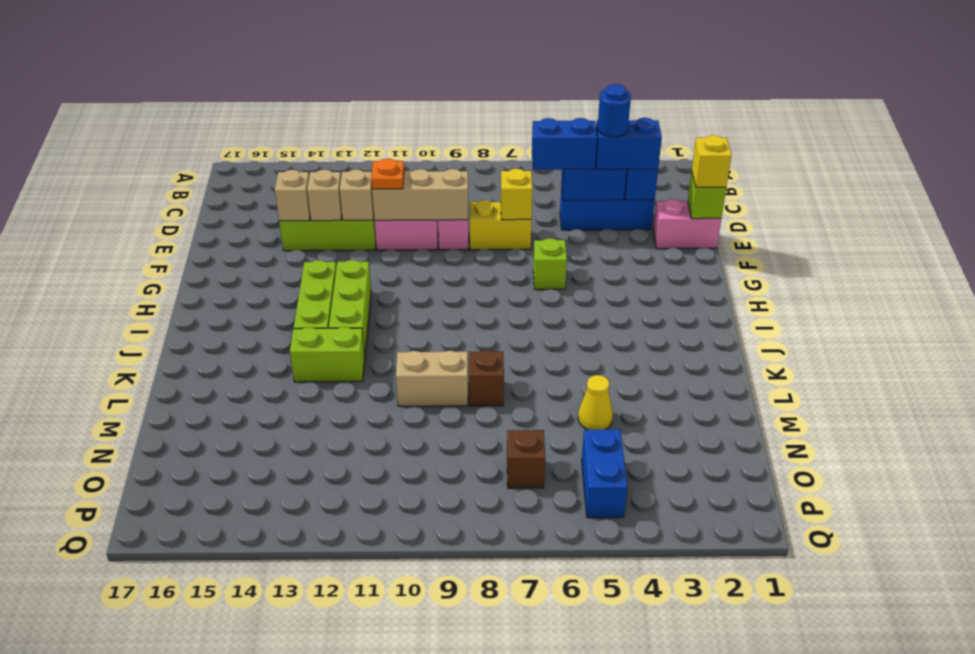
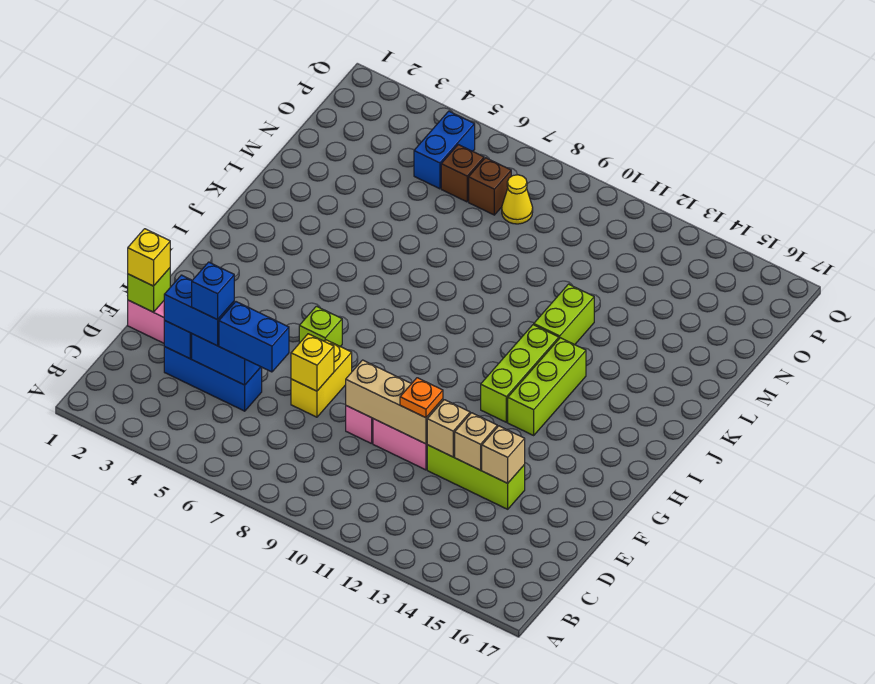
blue 1x1 round brick [597,84,631,137] -> blue 1x1 brick [192,262,234,320]
yellow 1x2 brick [470,200,531,250] -> yellow 1x2 brick turned to [291,340,352,417]
lime 1x2 brick [290,327,365,382] -> lime 1x2 brick turned to [534,284,594,345]
brown 1x1 brick [469,350,504,406] -> brown 1x1 brick moved to [441,145,484,202]
tan 1x2 brick [396,351,468,406] -> none
yellow 1x1 cone [578,375,613,430] -> yellow 1x1 cone moved to [502,175,533,224]

